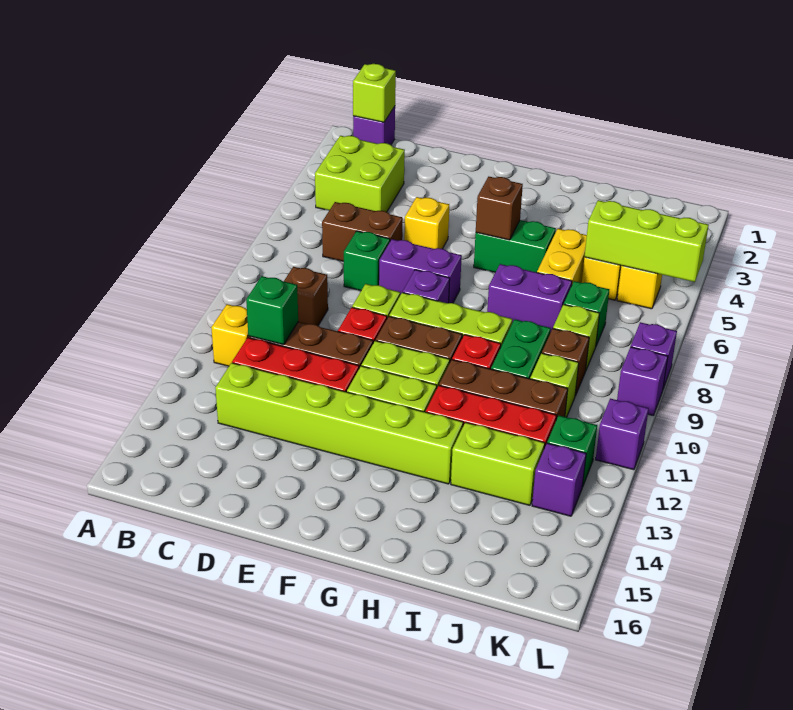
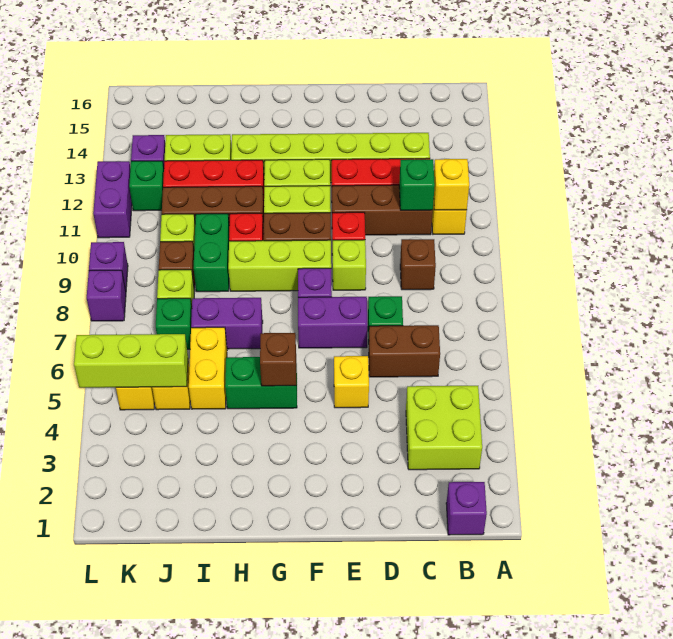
lime 1x1 brick [353,64,396,122] -> none
none -> yellow 1x1 brick [434,159,469,210]
purple 1x1 brick [596,399,649,470] -> purple 1x2 brick [93,161,132,238]

